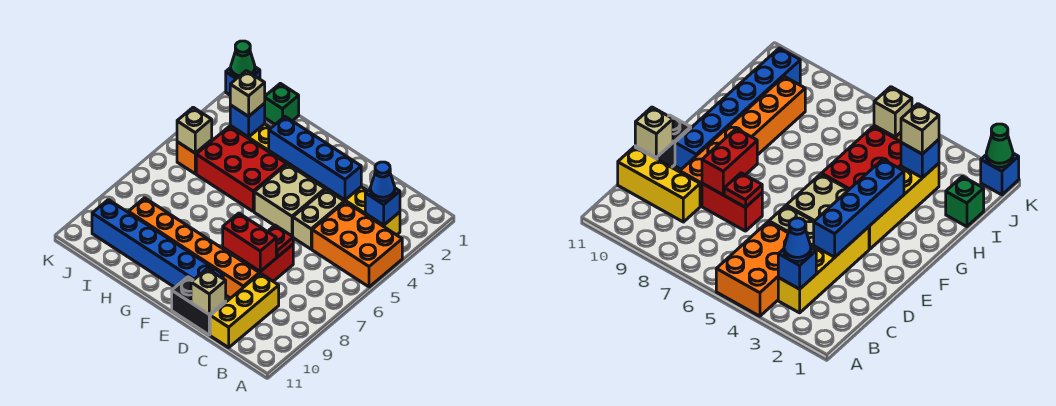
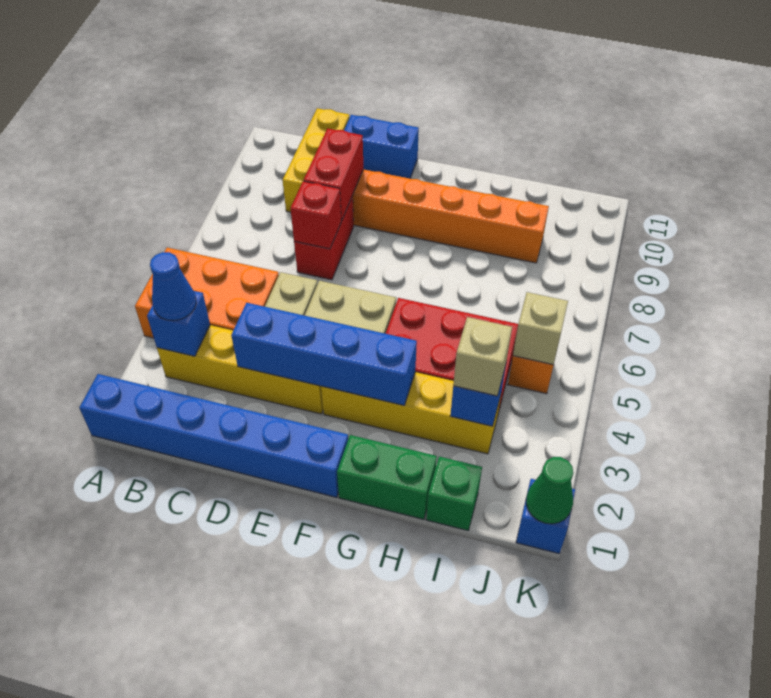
red 1x1 plate [267,225,293,257] -> red 1x1 brick [290,181,341,249]
red 1x2 brick [223,213,276,272] -> red 1x2 brick turned to [304,128,363,221]
black 1x2 brick [172,277,226,335] -> blue 1x2 brick [344,115,419,179]
tan 1x1 brick [191,269,226,315] -> none
blue 1x6 brick [92,200,223,287] -> blue 1x6 brick moved to [79,374,348,497]
none -> green 1x2 brick [337,435,437,519]

